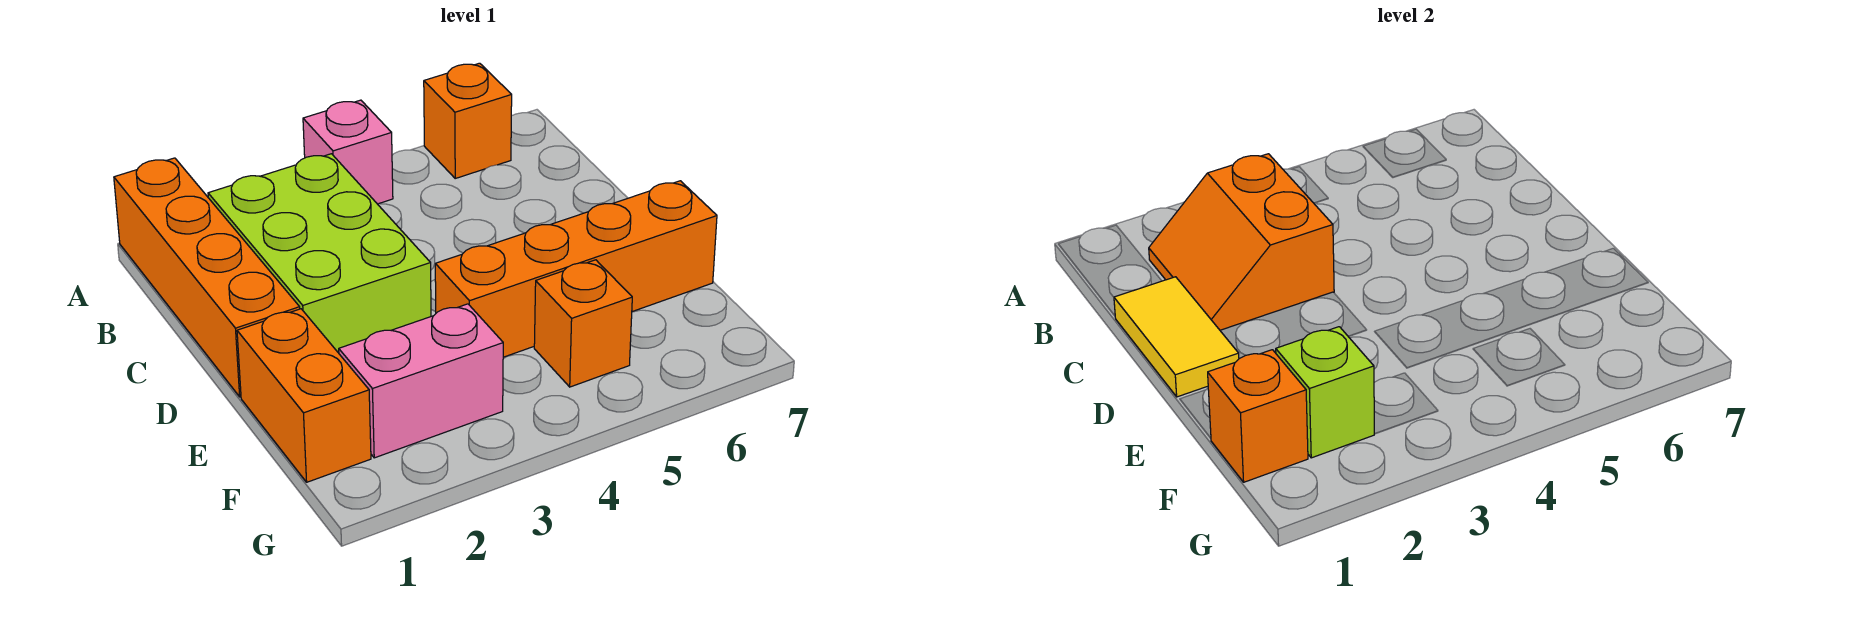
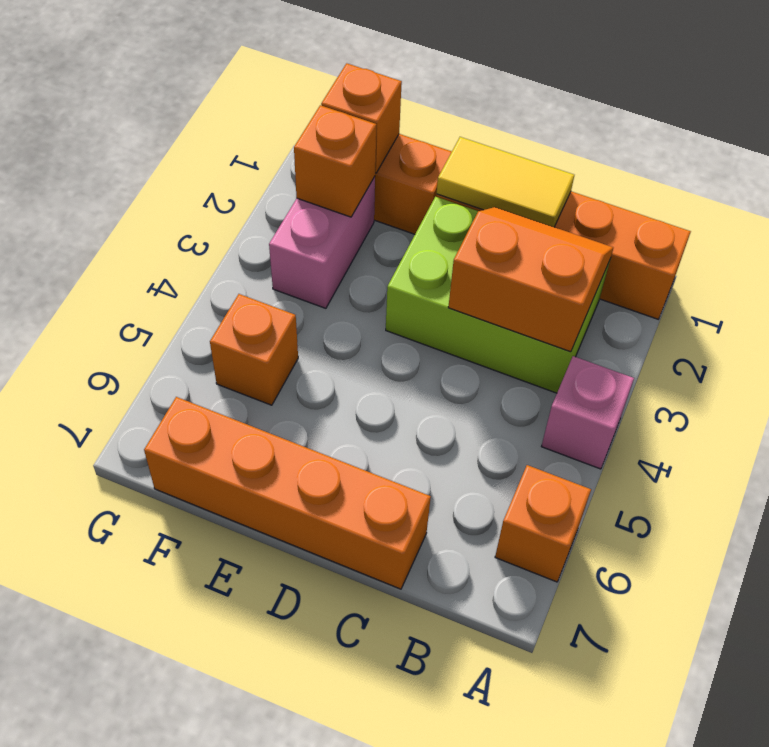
orange 1x4 brick [435,181,717,357] -> orange 1x4 brick turned to [144,397,431,589]
lime 1x1 brick [1276,327,1374,458] -> orange 1x1 brick [294,105,376,217]

